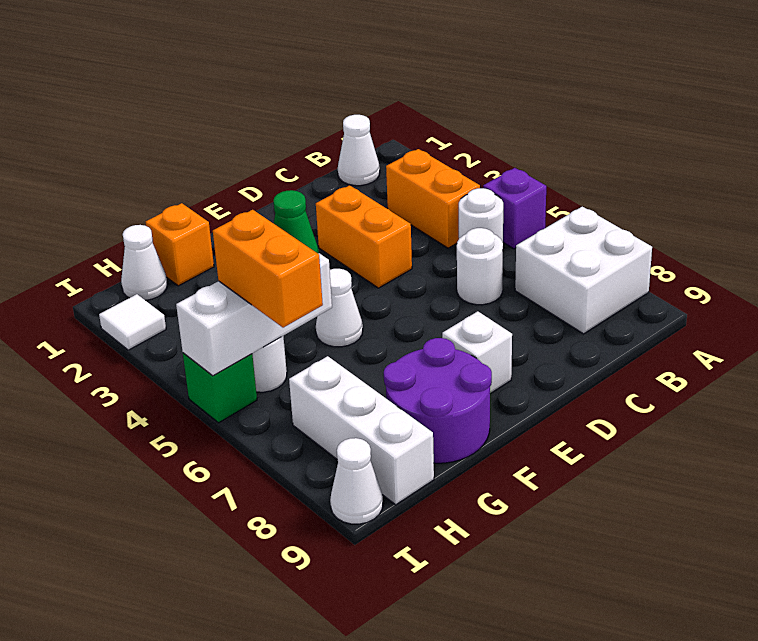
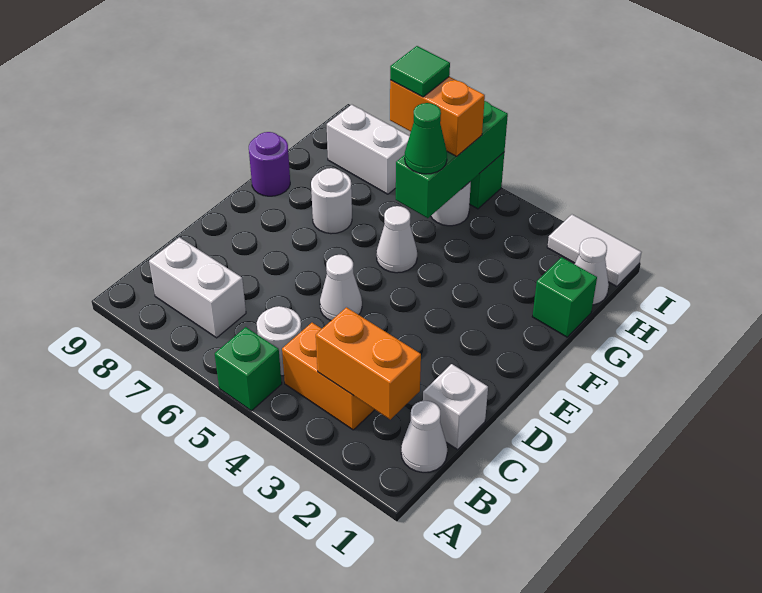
purple 1x1 brick [483,168,546,249] -> green 1x1 brick [215,327,282,411]
white 2x2 brick [515,207,652,334] -> white 1x2 brick [149,237,246,338]
white 1x1 round brick [457,228,503,305] -> white 1x1 round brick moved to [311,168,352,234]
orange 1x2 brick [316,185,412,288] -> orange 1x2 brick moved to [316,307,421,419]
white 1x1 brick [442,311,512,394] -> white 1x1 brick moved to [423,364,488,449]
purple 2x2 round brick [384,338,492,463] -> purple 1x1 round brick [249,132,290,196]
orange 1x1 brick [146,203,214,286] -> green 1x1 brick [532,257,597,337]
white 1x3 brick [176,253,332,376] -> green 1x3 brick [396,101,508,218]
none -> green 1x1 tile [390,46,450,97]
white 1x3 brick [289,356,434,505] -> white 1x2 brick [327,105,409,194]
white 1x1 tile [99,294,166,350] -> white 1x2 tile [547,215,642,286]
white 1x1 cone [330,438,383,524] -> white 1x1 cone moved to [320,255,362,320]

